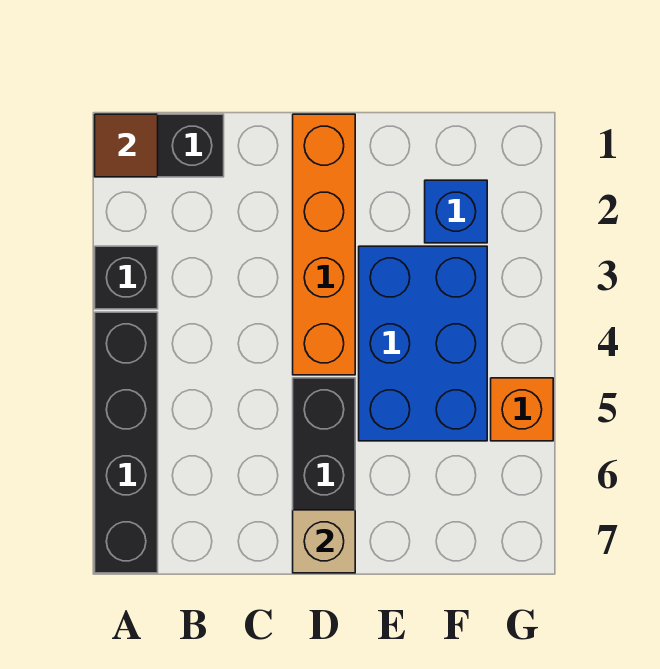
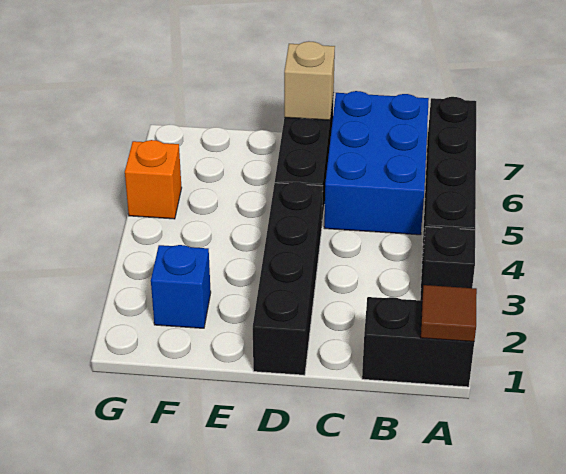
orange 1x4 brick [293,114,355,375] -> black 1x4 brick [253,182,323,375]
blue 2x3 brick [359,246,487,441] -> blue 2x3 brick moved to [324,91,429,235]

